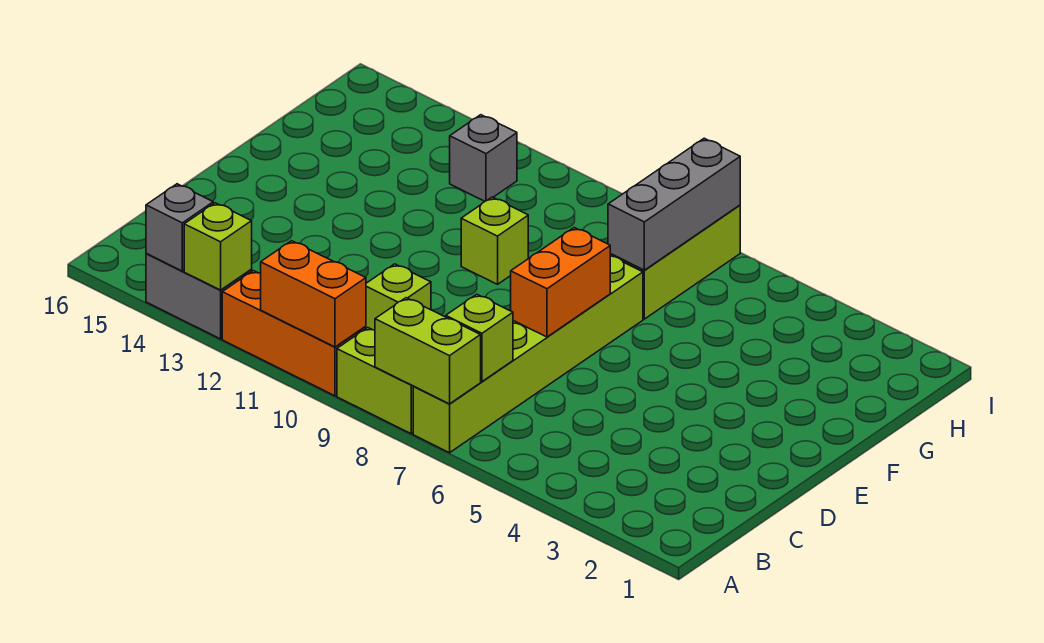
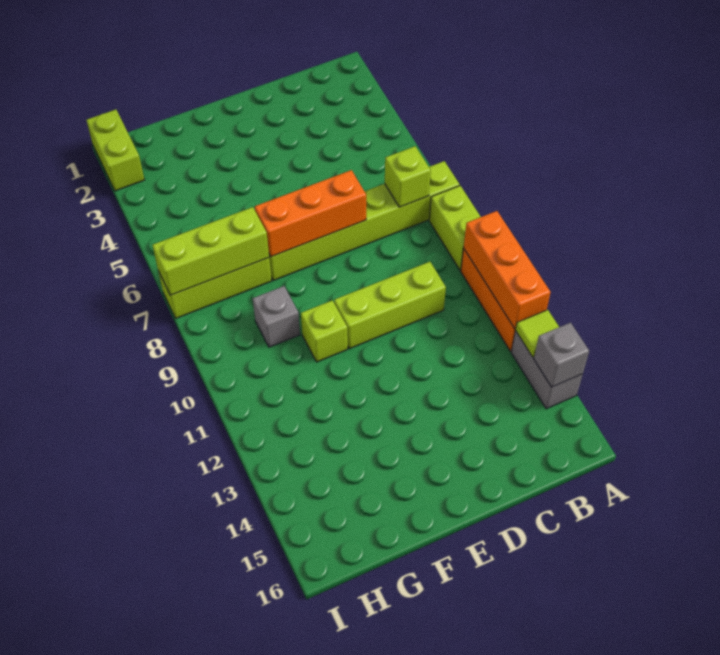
lime 1x2 brick [375,298,481,404] -> lime 1x2 brick moved to [86,110,144,191]
orange 1x2 brick [261,241,366,347] -> orange 1x3 brick [464,211,551,329]
lime 1x1 brick [184,203,252,290] -> lime 1x1 tile [515,310,559,357]
lime 1x1 brick [366,264,431,330] -> lime 1x3 brick [334,262,446,349]
orange 1x2 brick [511,228,610,337] -> orange 1x3 brick [255,170,366,257]
grey 1x3 brick [608,138,740,270] -> lime 1x3 brick [153,207,269,295]
grey 1x1 brick [450,115,517,201] -> grey 1x1 brick moved to [253,286,300,347]

